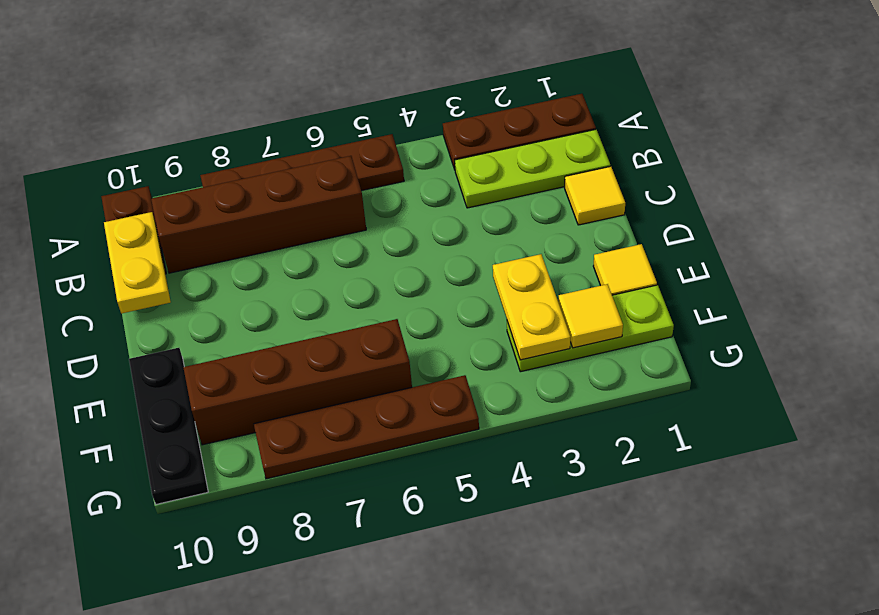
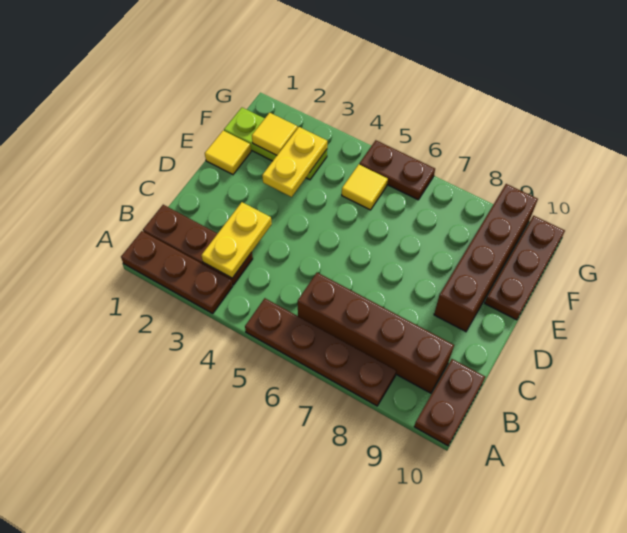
lime 1x3 plate [455,130,610,208] -> brown 1x3 plate [143,205,253,285]
yellow 1x2 plate [104,212,171,314] -> yellow 1x2 plate moved to [201,202,272,278]
yellow 1x1 tile [565,166,625,225] -> yellow 1x1 tile moved to [342,165,388,210]
black 1x3 plate [129,348,208,504] -> brown 1x3 plate [485,216,565,320]
brown 1x4 brick [183,319,412,445] -> brown 1x4 brick turned to [434,184,538,332]
brown 1x4 plate [254,375,479,479] -> brown 1x2 plate [359,140,435,200]

